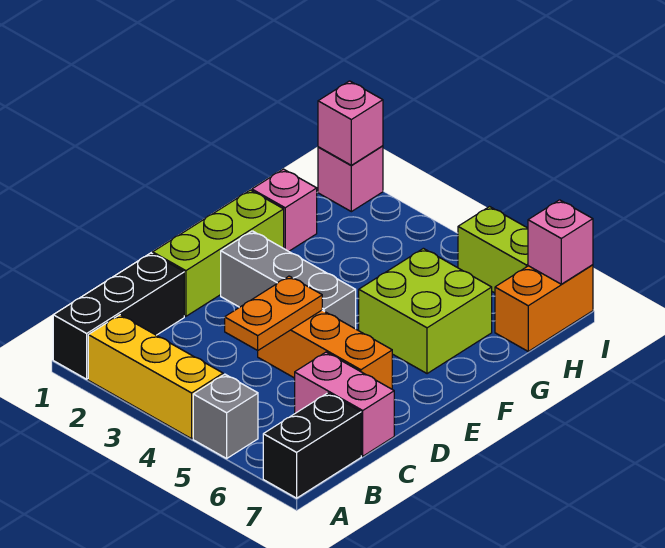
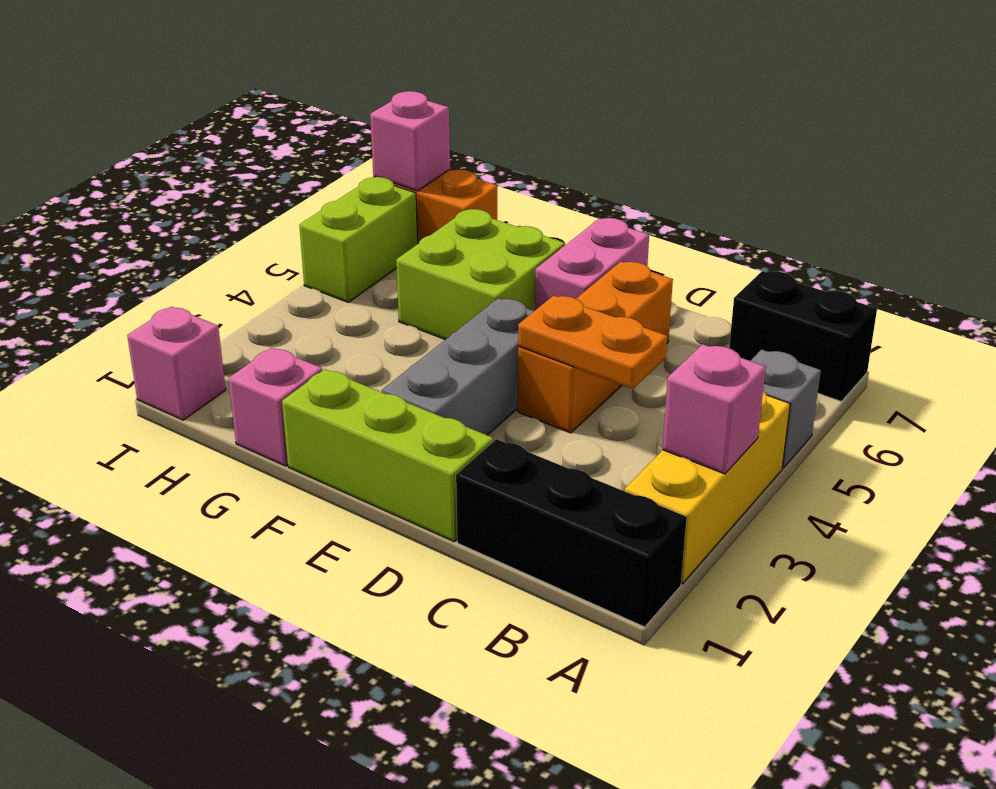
pink 1x2 brick [295,352,394,456] -> pink 1x2 brick moved to [535,218,649,310]
pink 1x1 brick [318,81,383,165] -> pink 1x1 brick moved to [662,344,766,474]

